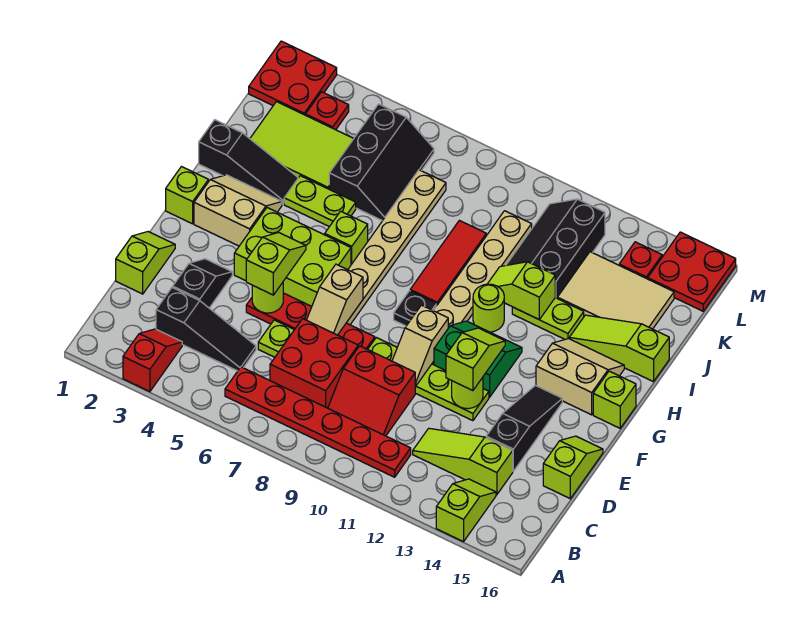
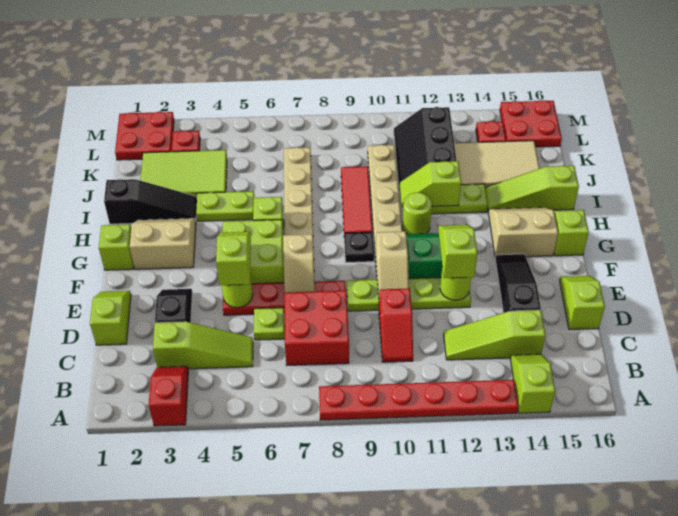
red 1x6 plate [225,367,411,477] -> red 1x6 plate moved to [319,380,518,420]
black 1x3 slope [156,287,256,371] -> lime 1x3 slope [153,322,253,369]
red 2x2 slope [328,346,415,436] -> red 1x2 slope [379,288,413,362]
lime 2x3 brick [234,208,351,306] -> lime 2x2 brick [223,220,284,284]
black 2x3 slope [329,104,434,221] -> none

